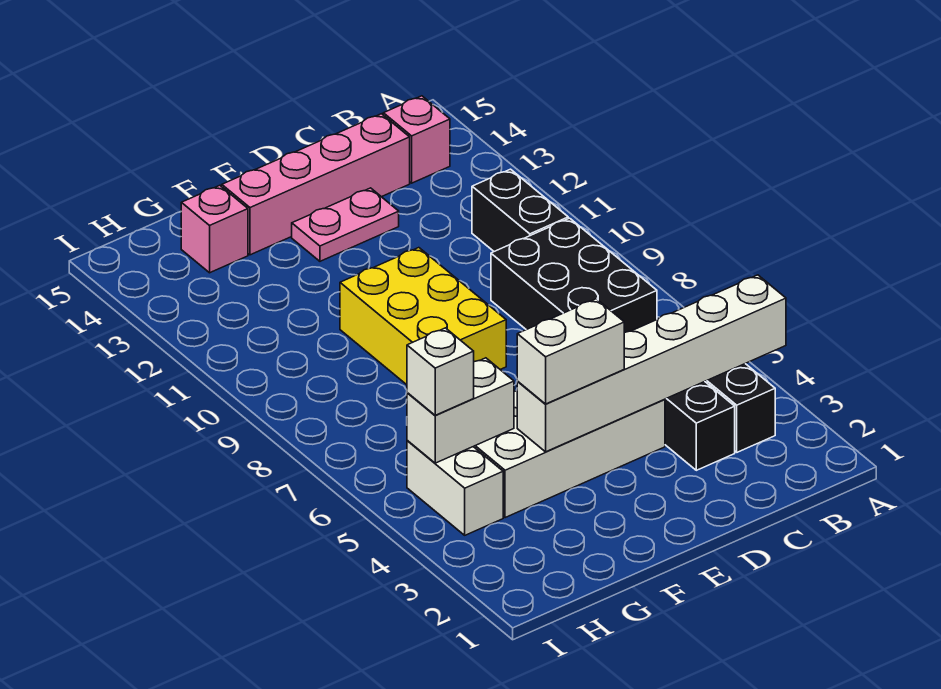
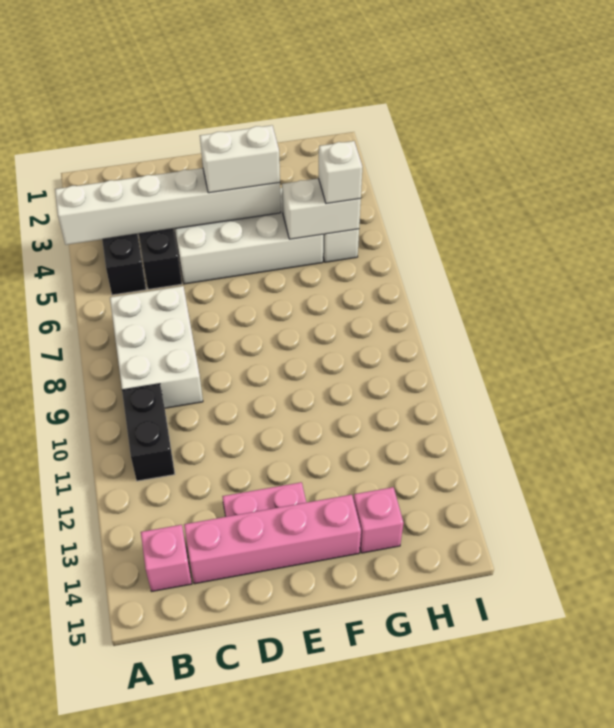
black 2x3 brick [491,218,657,333] -> white 2x3 brick [110,286,203,408]
yellow 2x3 brick [340,248,506,385] -> none

